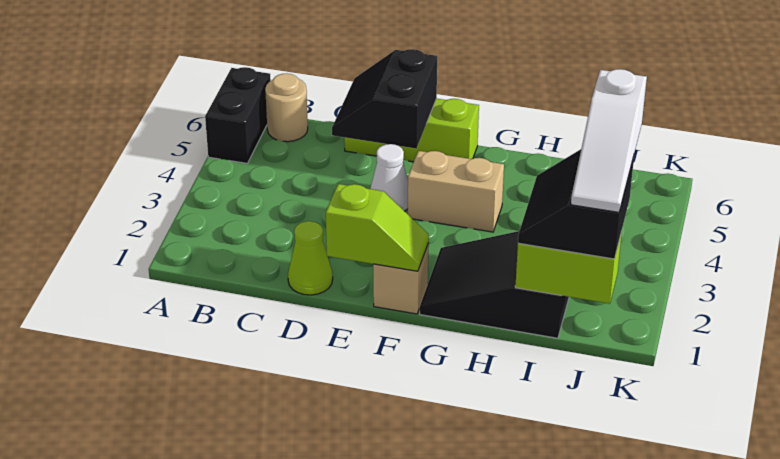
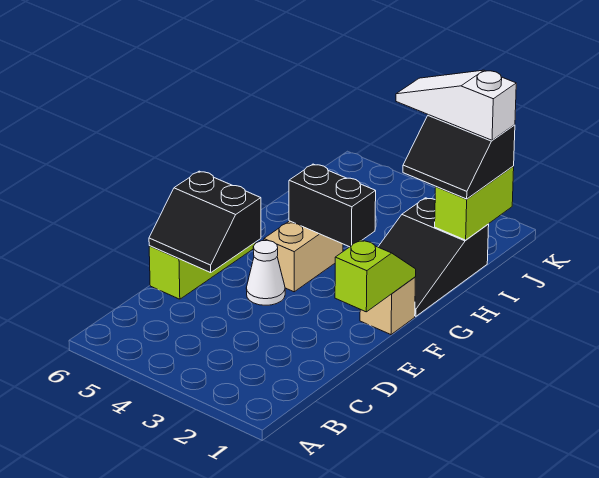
black 1x2 brick [205,67,271,163] -> black 1x2 brick moved to [289,164,376,247]
tan 1x1 round brick [265,73,308,142] -> none
lime 1x1 cone [288,221,333,295] -> none
white 1x3 slope [571,69,647,212] -> white 1x3 slope turned to [396,70,516,140]

